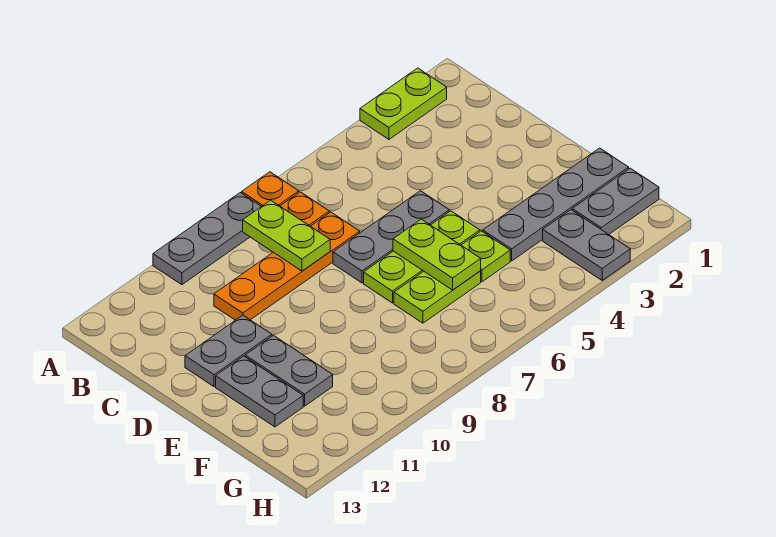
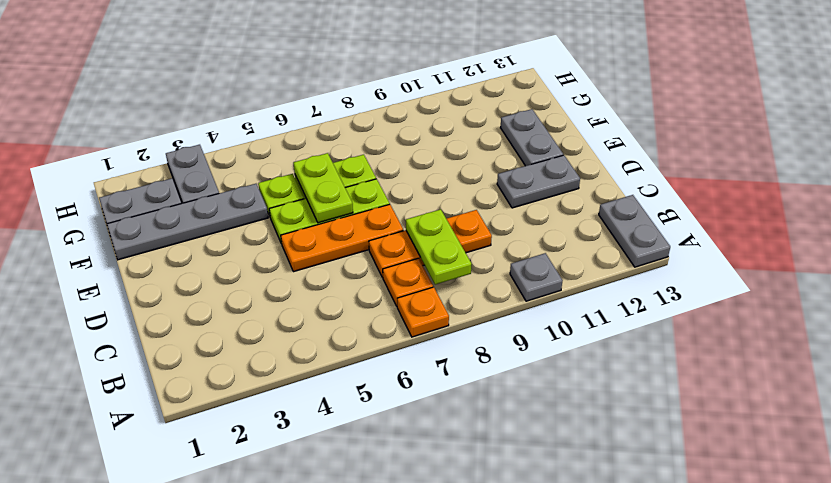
lime 1x2 plate [360,68,447,139] -> none
grey 1x3 plate [153,193,261,285] -> grey 1x1 plate [510,253,563,301]
orange 1x4 plate [214,212,360,320] -> orange 1x3 plate [369,210,492,278]
grey 1x3 plate [333,191,449,283] -> orange 1x3 plate [281,204,403,272]
grey 1x2 plate [245,335,333,406] -> grey 1x2 plate moved to [599,195,670,267]

